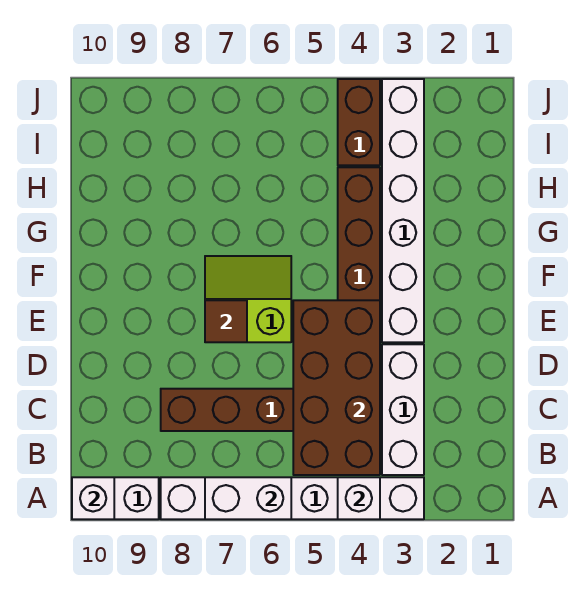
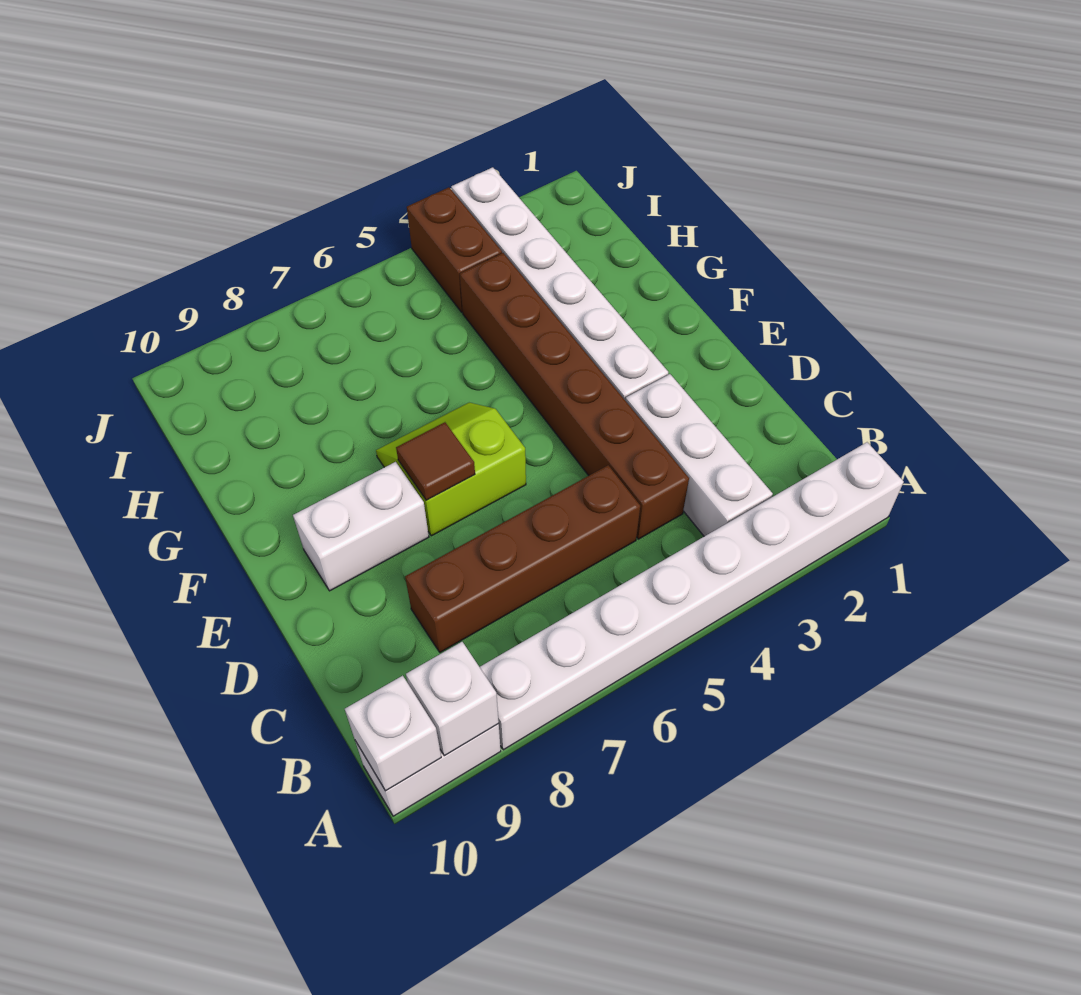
white 1x6 brick [161,477,424,519] -> white 1x8 brick [480,442,904,750]
white 1x1 brick [338,477,380,519] -> white 1x1 brick moved to [406,642,499,756]
white 1x2 brick [205,477,291,519] -> white 1x2 brick moved to [293,462,429,591]
brown 2x4 brick [293,300,380,475] -> none

